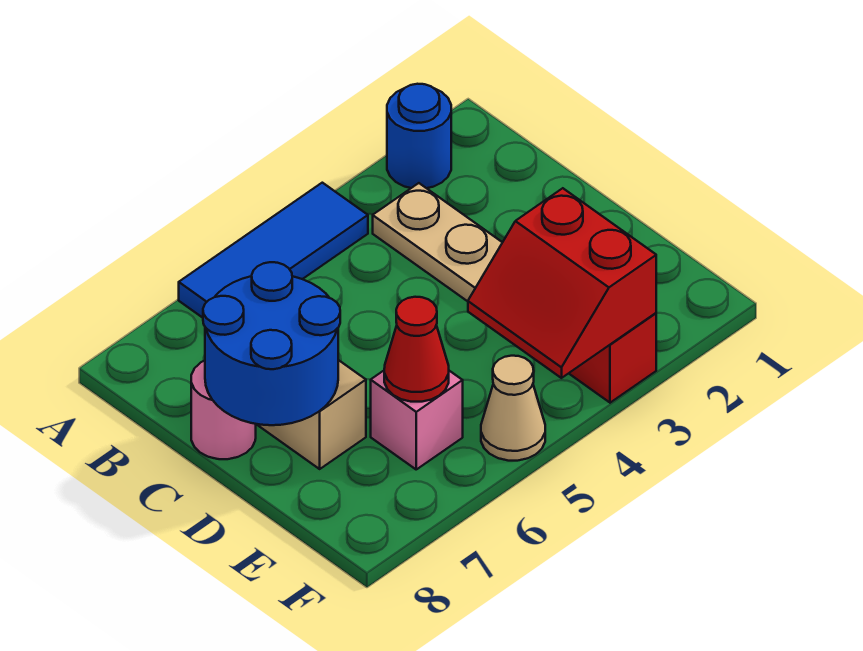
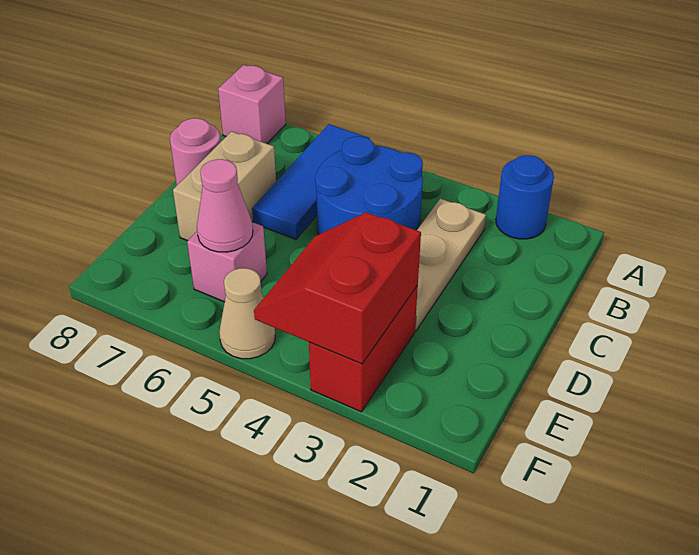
blue 1x3 tile [179,183,368,318] -> blue 1x3 tile turned to [252,124,370,239]
none -> pink 1x1 brick [218,65,286,144]
blue 2x2 round brick [203,262,340,425] -> blue 2x2 round brick moved to [315,136,423,234]
red 1x1 cone [384,297,449,402] -> pink 1x1 cone [197,159,253,252]

